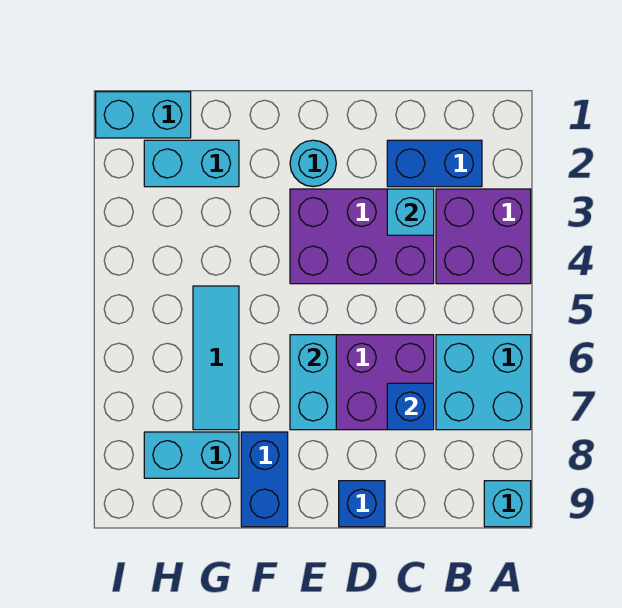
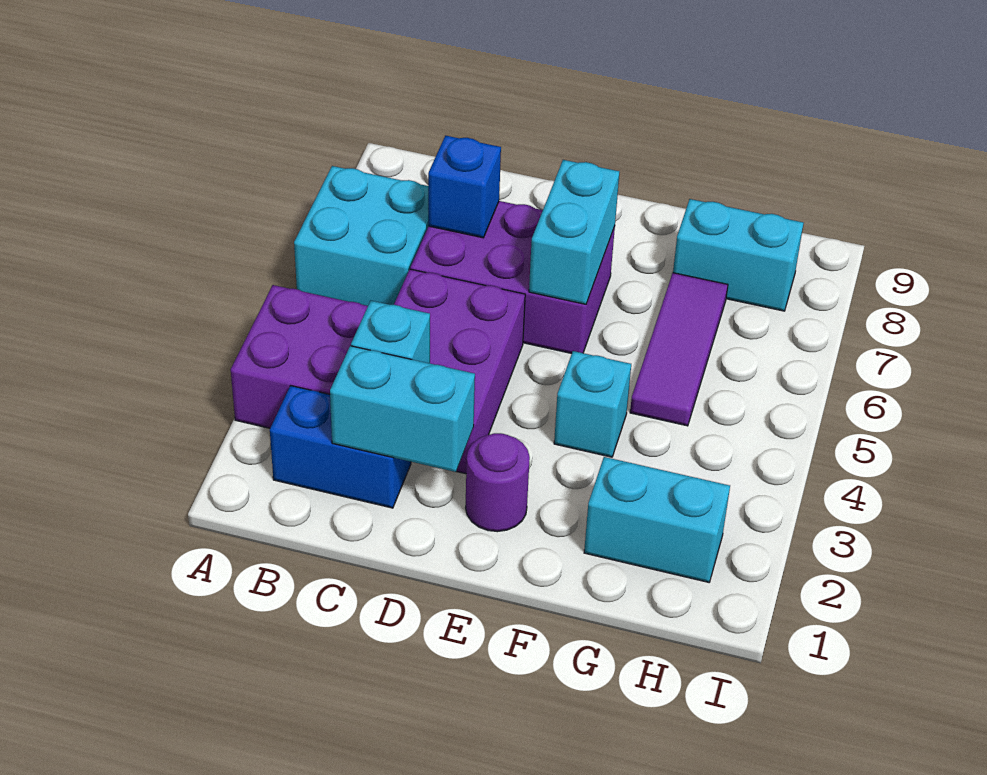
cyan 1x1 brick [484,481,531,527] -> cyan 1x1 brick moved to [554,351,631,457]
purple 2x3 brick [290,189,434,284] -> purple 2x3 brick turned to [394,269,525,474]
blue 1x1 brick [339,481,385,527] -> none
cyan 1x1 round brick [290,140,336,187] -> purple 1x1 round brick [466,433,530,532]
blue 1x2 brick [241,432,288,527] -> none
cyan 1x3 tile [193,286,239,430] -> purple 1x3 tile [630,273,728,426]
cyan 1x2 brick [96,92,191,138] -> cyan 1x2 brick moved to [330,346,475,472]

